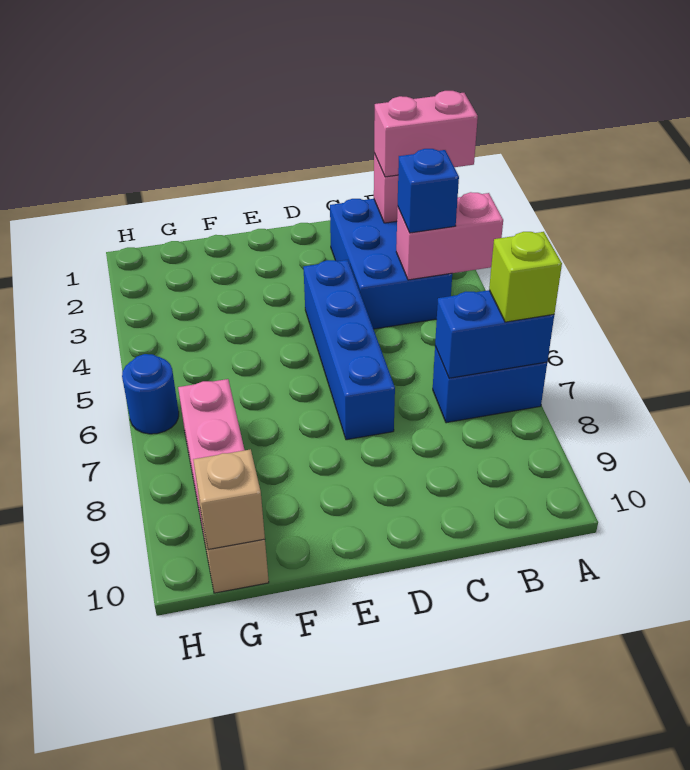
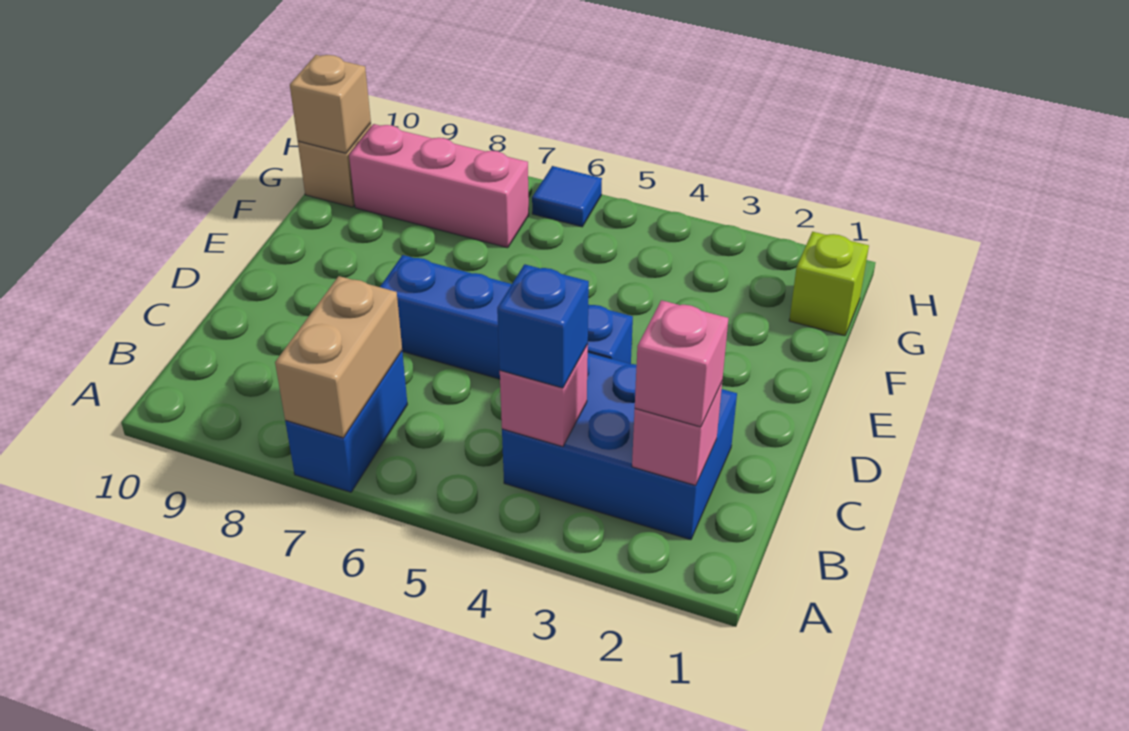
pink 1x2 brick [374,91,478,177] -> pink 1x1 brick [635,300,728,427]
pink 1x2 brick [396,192,503,280] -> pink 1x1 brick [500,344,588,447]
blue 1x2 brick [435,290,554,378] -> tan 1x2 brick [275,276,402,438]
lime 1x1 brick [489,232,562,322] -> lime 1x1 brick moved to [789,232,869,336]
blue 1x1 round brick [122,354,179,434] -> blue 1x1 tile [532,166,602,227]

